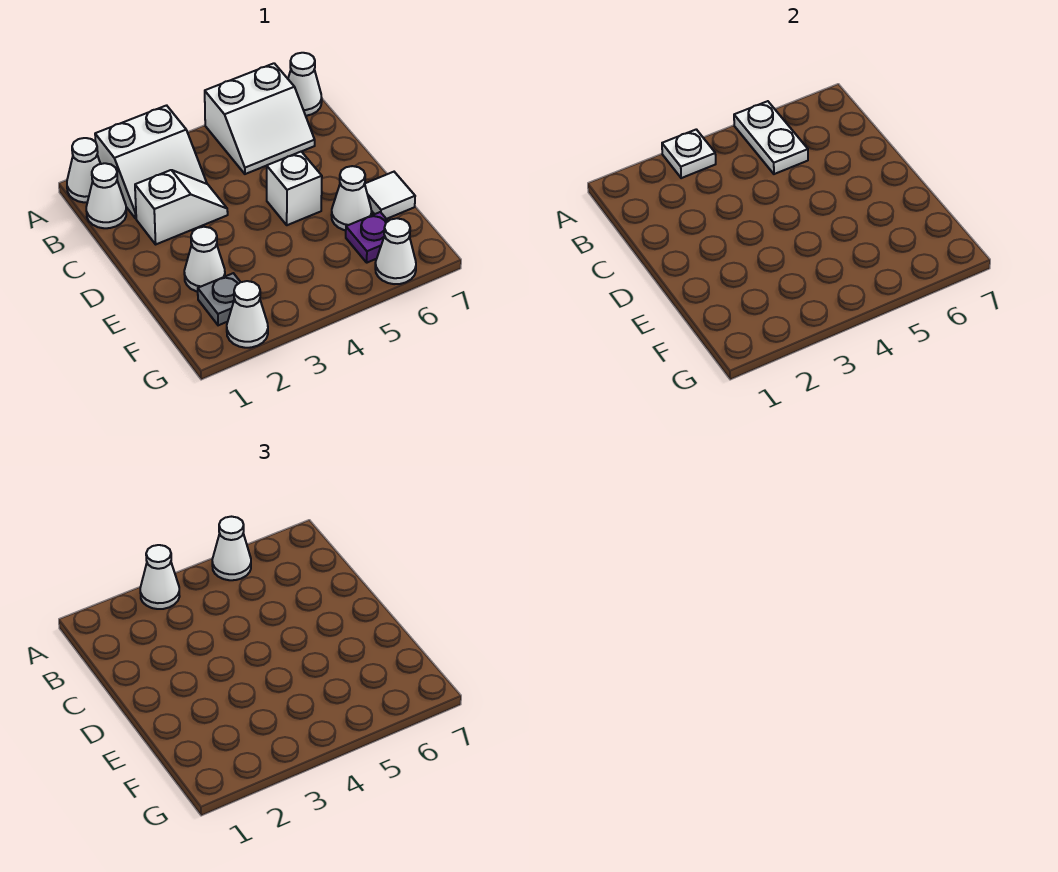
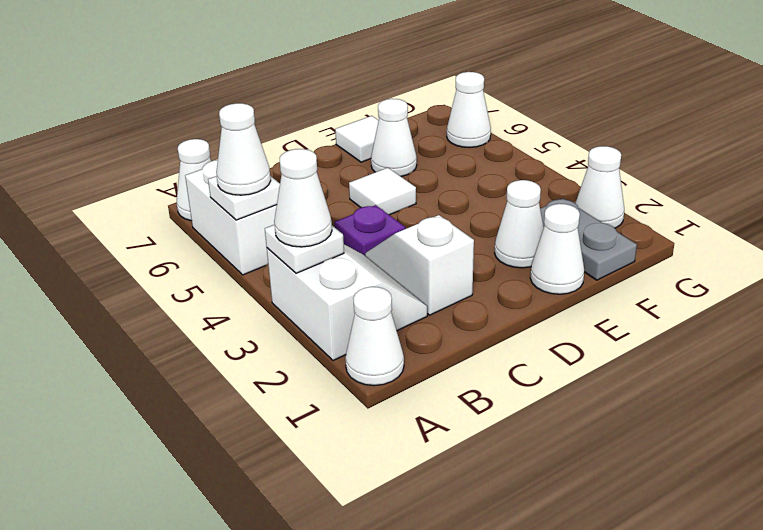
white 1x2 plate [734,101,808,174] -> white 1x1 plate [208,176,280,220]
white 1x1 cone [86,163,126,228] -> white 1x1 cone moved to [530,204,584,294]
white 1x1 brick [267,152,322,225] -> white 1x1 tile [349,168,416,215]
grey 1x1 plate [198,273,240,325] -> grey 1x2 plate [540,199,637,280]
purple 1x1 plate [346,212,388,263] -> purple 1x1 plate moved to [335,205,405,256]

